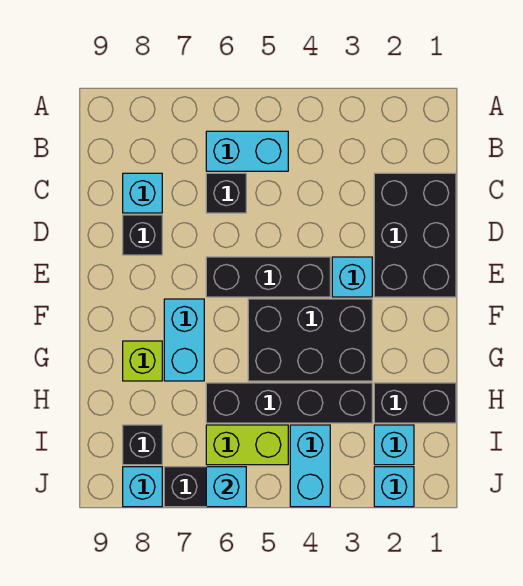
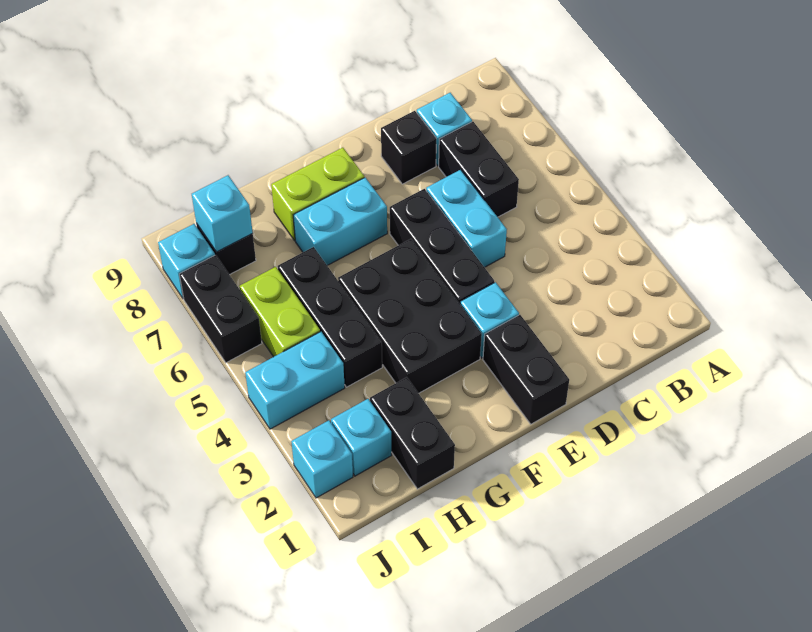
cyan 1x2 brick [206,131,288,171] -> cyan 1x2 brick moved to [426,170,507,267]
black 2x3 brick [374,173,456,297] -> black 1x2 brick [483,315,569,424]
black 1x1 brick [206,173,246,213] -> black 1x2 brick [439,122,519,217]
lime 1x1 brick [123,341,162,381] -> lime 1x2 brick [271,148,364,241]
black 1x4 brick [206,383,372,423] -> black 1x3 brick [278,247,382,387]
cyan 1x1 brick [206,467,246,507] -> cyan 1x1 brick moved to [192,175,253,252]

